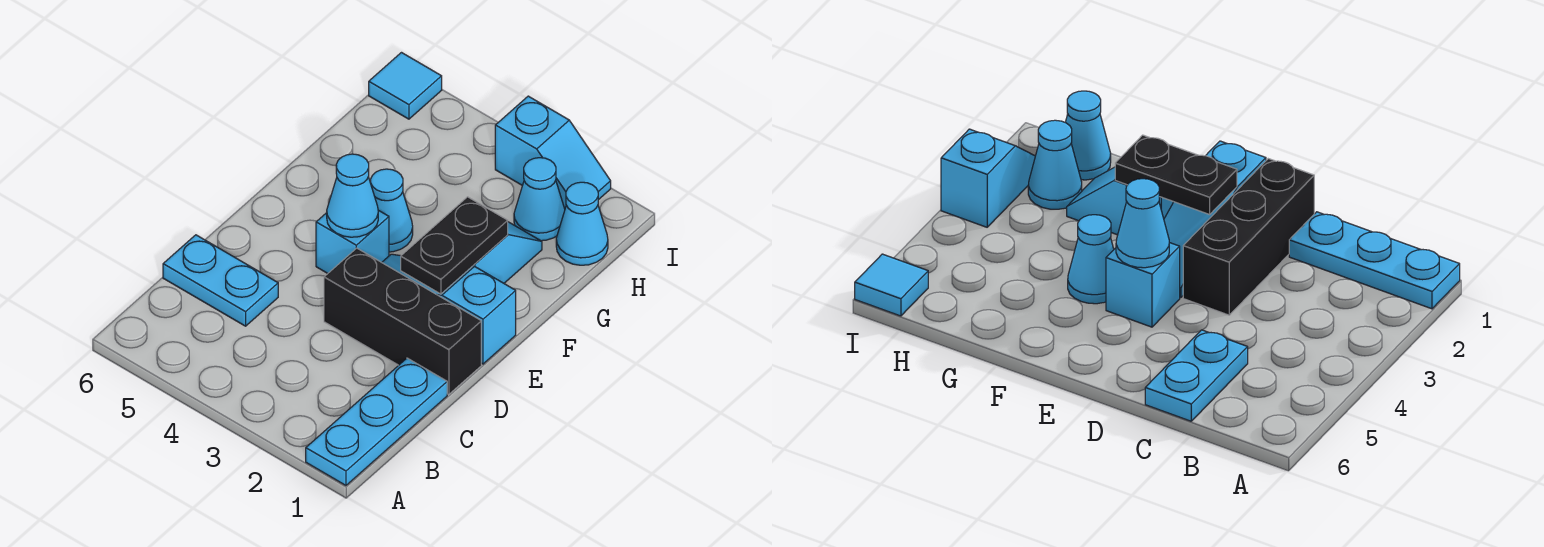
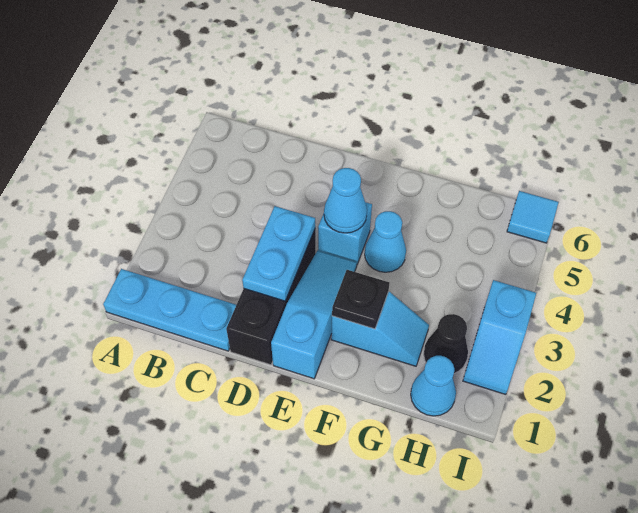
cyan 1x2 plate [163,235,278,326] -> cyan 1x2 plate moved to [242,206,315,301]
black 1x2 plate [401,197,508,294] -> black 1x1 plate [332,270,389,329]
cyan 1x1 cone [514,158,565,241] -> black 1x1 cone [424,314,468,373]

